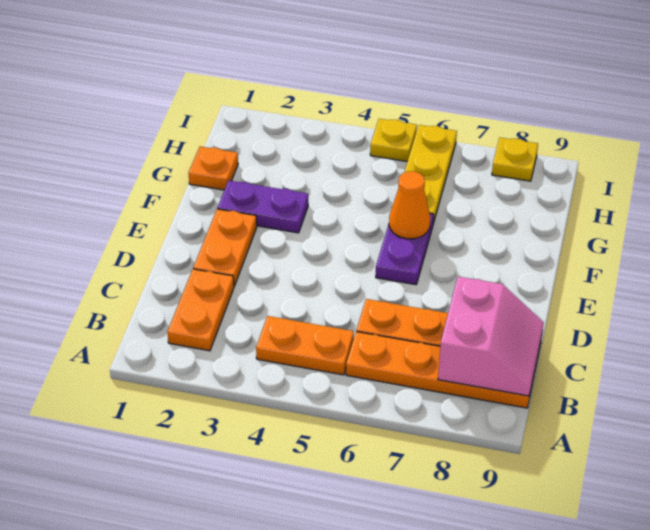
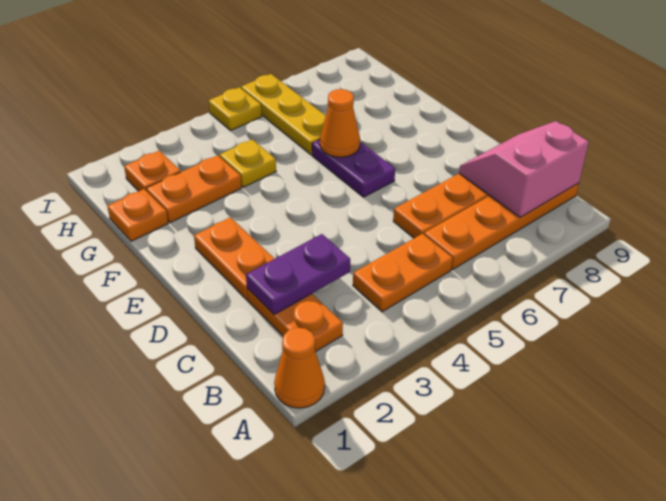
none -> orange 1x1 cone [274,328,325,408]
pink 2x2 slope [438,277,544,396] -> pink 2x2 slope turned to [459,121,589,217]
purple 1x2 plate [217,181,308,233] -> purple 1x2 plate moved to [246,234,350,314]
none -> orange 1x2 plate [146,155,242,223]
none -> orange 1x1 plate [124,151,181,191]
yellow 1x1 plate [492,138,538,181] -> yellow 1x1 plate moved to [220,139,276,187]

